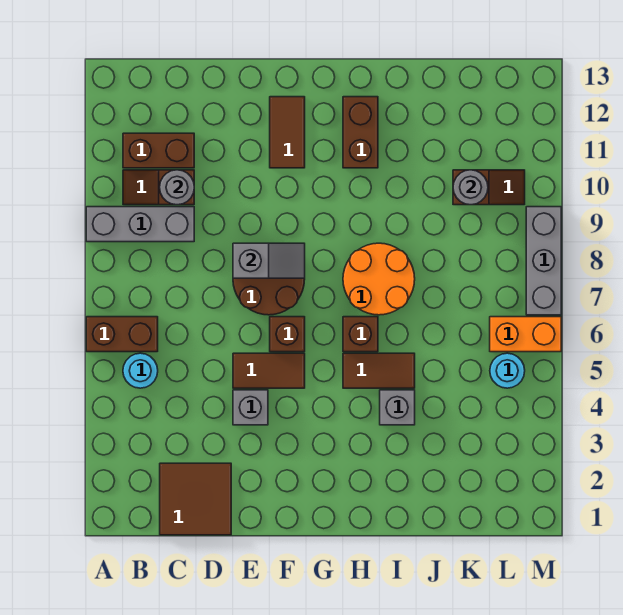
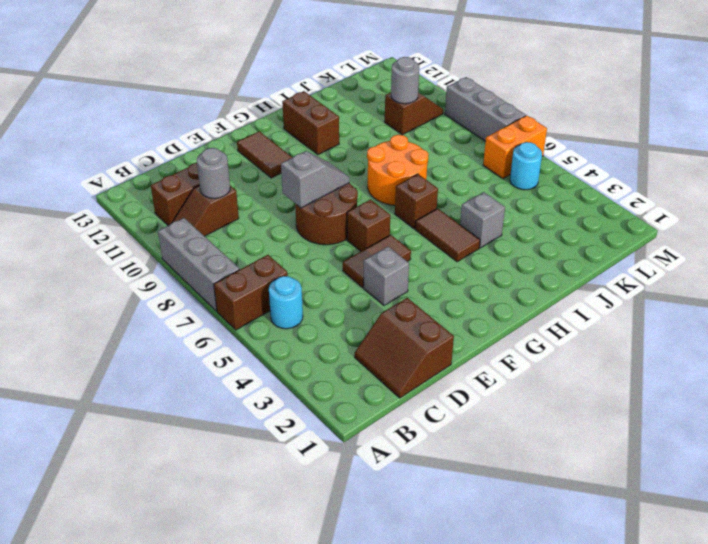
grey 1x3 brick [86,207,194,242] -> grey 1x3 brick turned to [158,218,240,311]
brown 2x2 tile [160,463,231,535] -> brown 2x2 slope [355,298,454,398]
brown 1x2 tile [343,353,415,388] -> brown 1x2 tile turned to [415,208,480,262]

